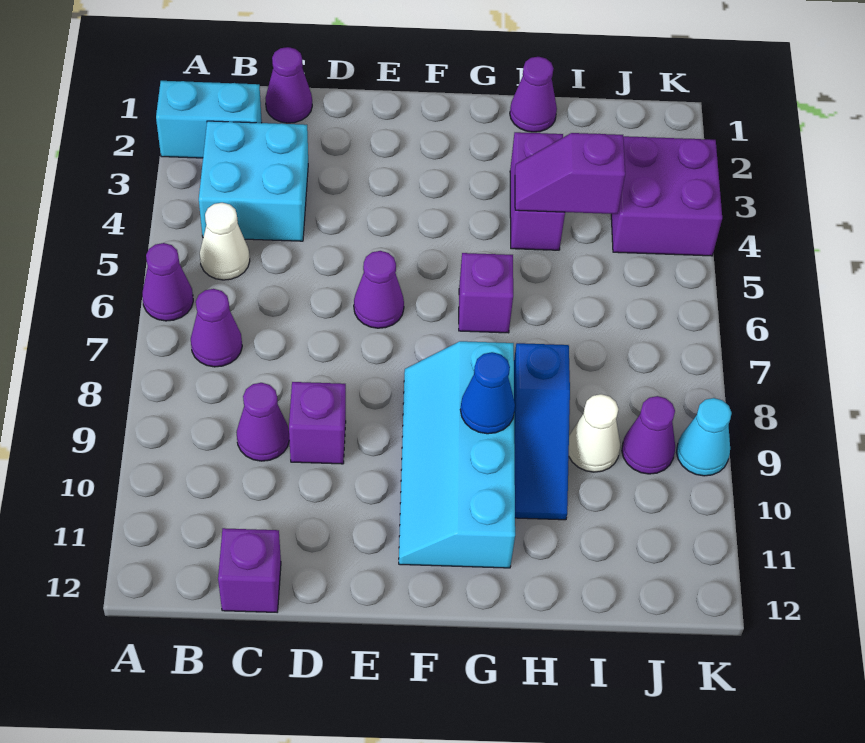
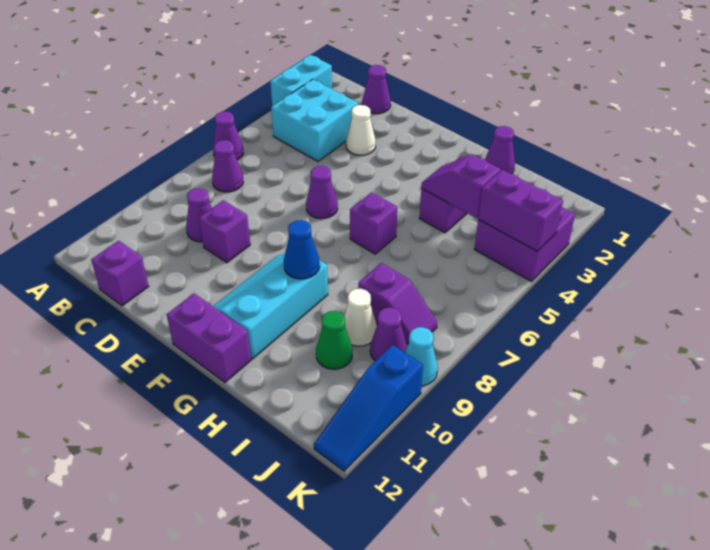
cyan 1x2 brick [156,81,262,158] -> cyan 1x2 brick turned to [270,55,332,106]
white 1x1 cone [200,203,250,280] -> white 1x1 cone moved to [346,105,376,155]
cyan 2x4 slope [399,341,515,568] -> cyan 2x3 slope [213,253,328,359]
none -> purple 1x2 brick [167,294,251,382]
blue 1x3 slope [514,343,570,520] -> blue 1x3 slope moved to [314,345,423,471]
none -> purple 1x2 slope [358,263,437,344]
none -> green 1x1 cone [316,311,353,369]
none -> purple 1x2 brick [478,170,563,251]

